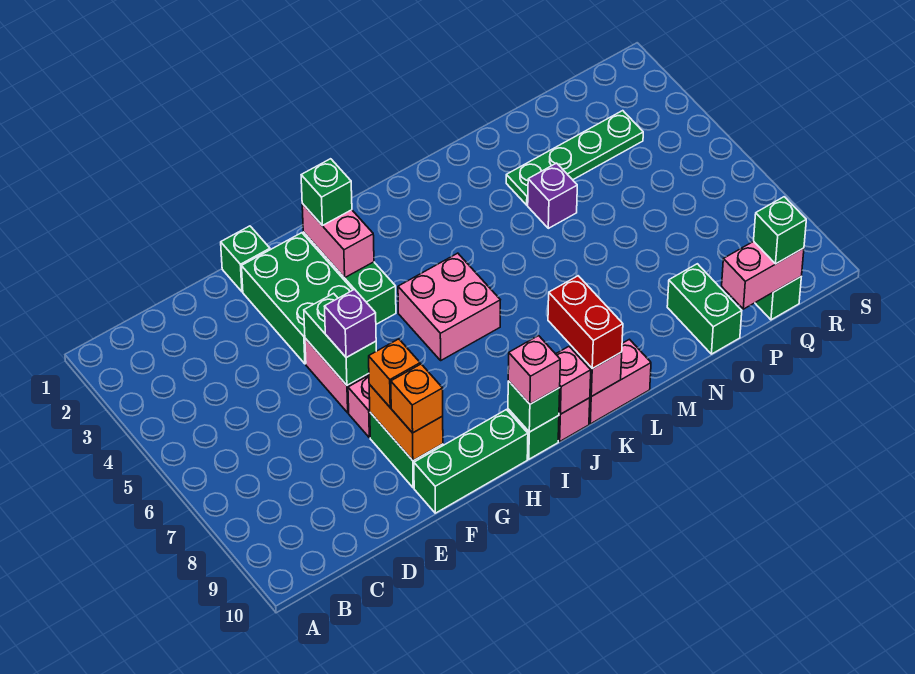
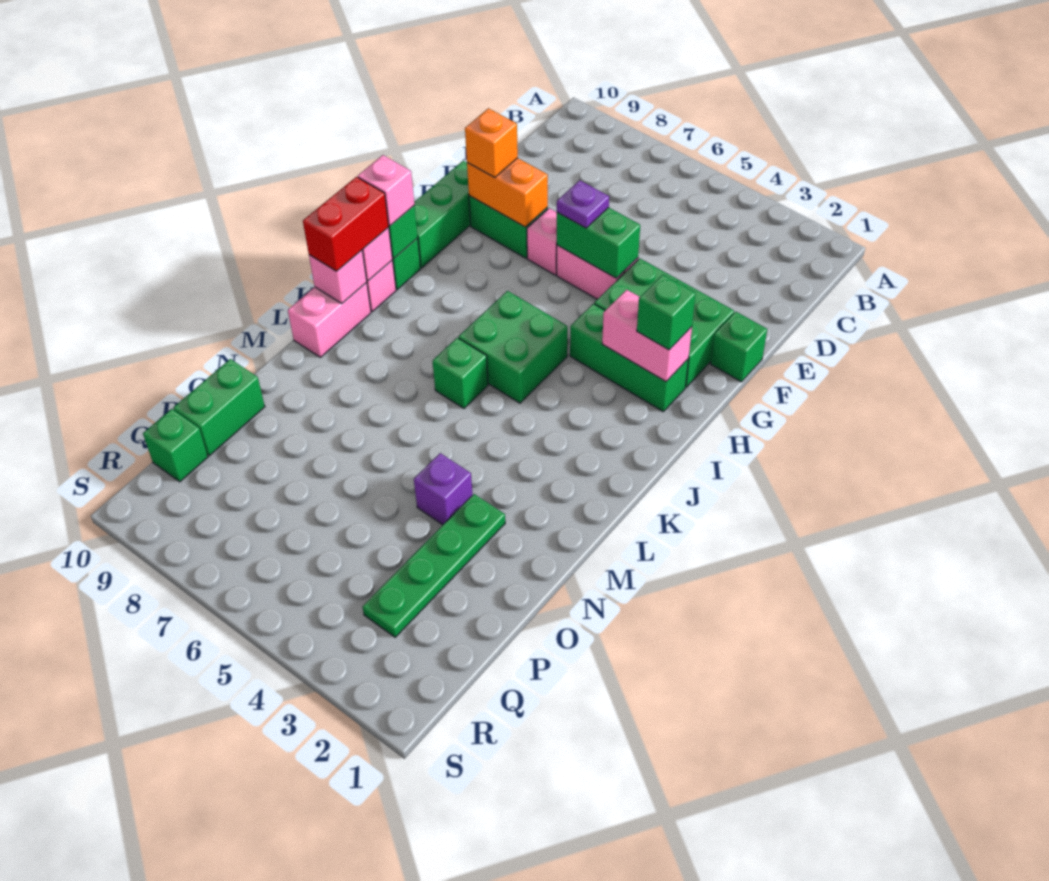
purple 1x1 brick [324,289,376,357] -> purple 1x1 plate [557,180,609,228]
orange 1x1 brick [369,339,420,407] -> none
pink 2x2 brick [398,253,500,360] -> green 2x2 brick [459,291,568,403]
red 1x2 brick [548,276,623,369] -> red 1x2 brick turned to [303,177,389,271]
green 1x2 brick [667,264,742,354] -> green 1x2 brick turned to [173,359,265,456]
pink 1x2 brick [722,241,804,309] -> none
green 1x1 brick [754,197,806,264] -> green 1x1 brick moved to [433,338,488,408]

